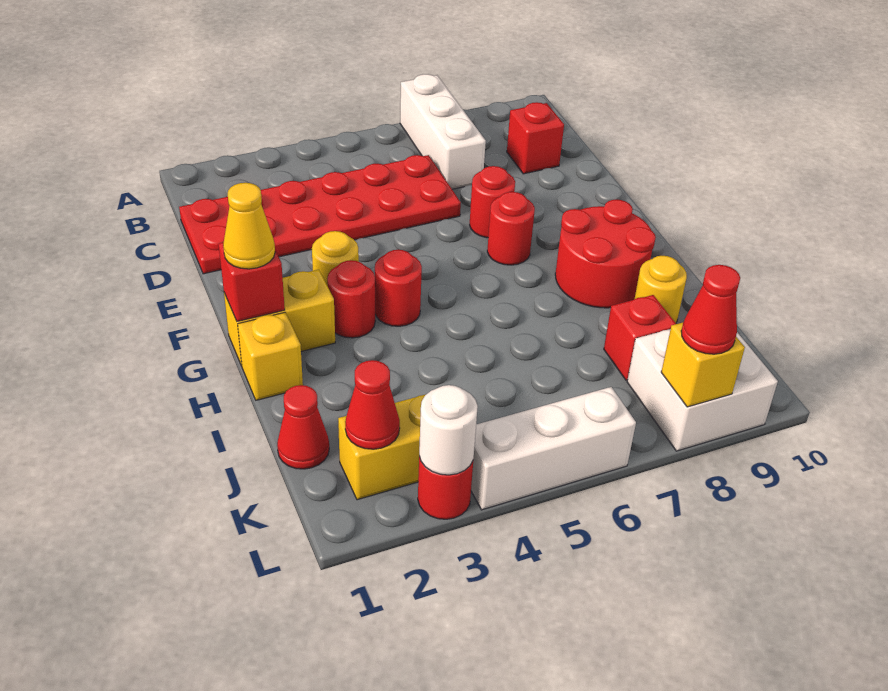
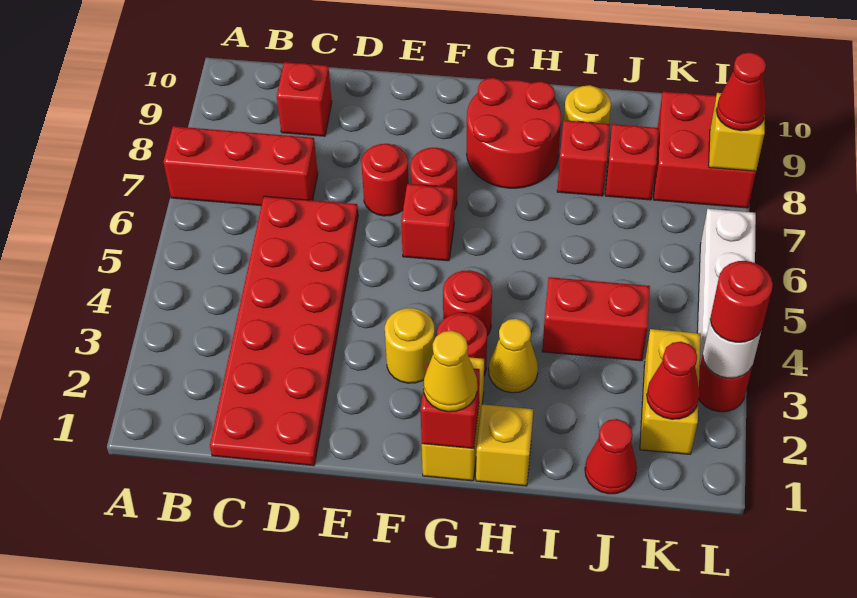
white 1x3 brick [400,74,486,189] -> red 1x3 brick [163,126,318,206]
none -> red 1x1 brick [401,184,454,261]
none -> yellow 1x1 cone [489,319,538,393]
none -> red 1x2 brick [542,277,650,361]
none -> red 1x1 brick [557,120,610,196]
white 2x2 brick [627,329,778,451] -> red 2x2 brick [654,92,756,208]
none -> red 1x1 round brick [710,261,773,342]

